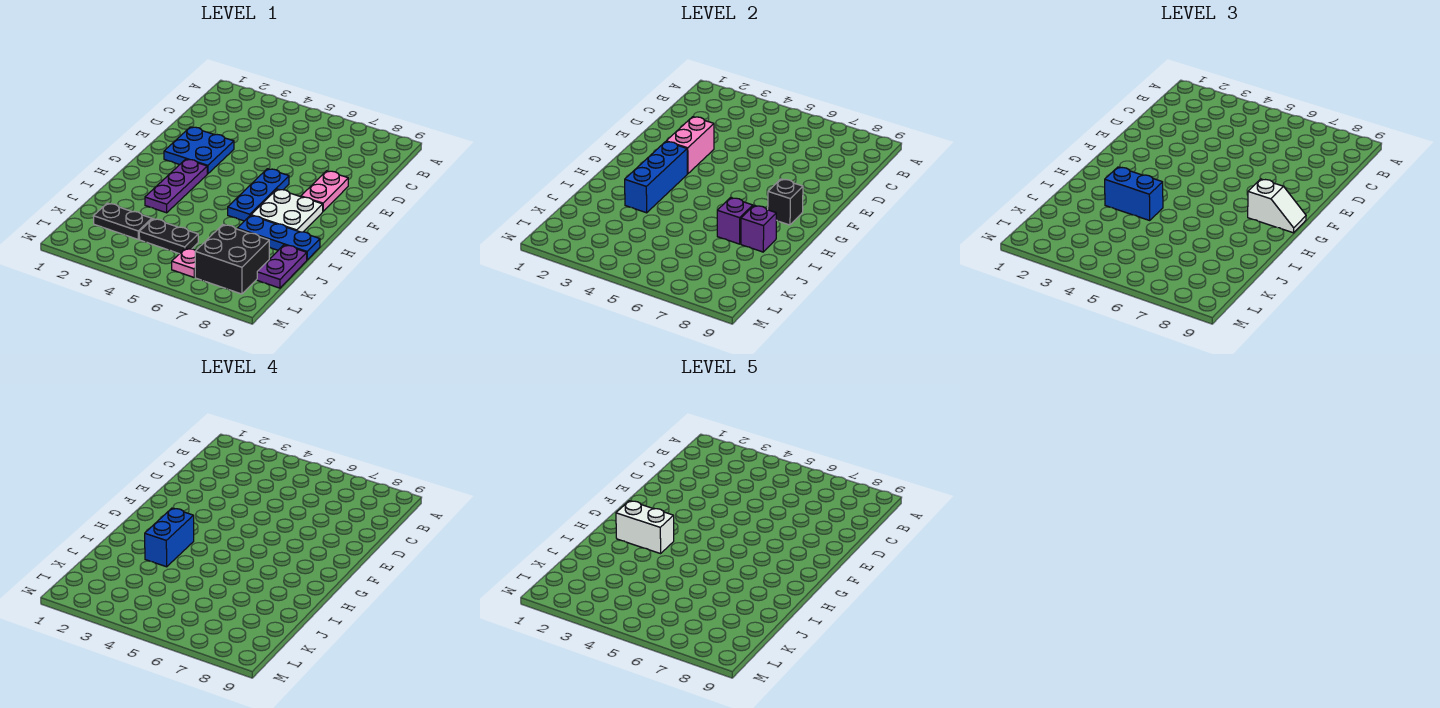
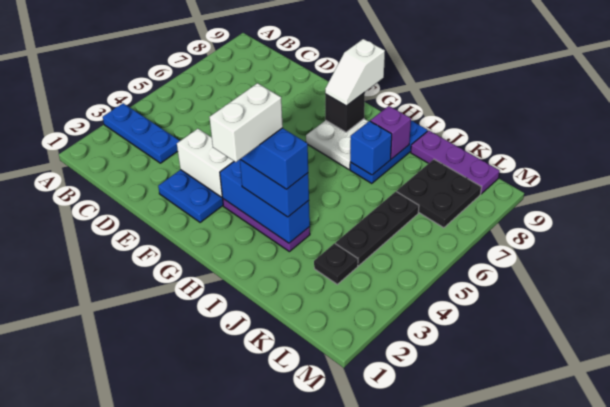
pink 1x2 brick [666,117,714,174] -> white 1x2 brick [177,129,234,197]
pink 1x2 plate [301,171,348,211] -> none
blue 1x3 plate [228,169,289,221] -> blue 1x3 plate moved to [103,103,180,163]
white 1x2 slope [1248,179,1306,233] -> white 1x2 slope turned to [325,39,385,106]
blue 1x2 brick [1105,167,1163,220] -> blue 1x2 brick turned to [240,160,309,217]
purple 1x1 brick [717,198,753,244] -> blue 1x1 brick [350,121,392,175]
purple 1x2 plate [257,245,307,288] -> purple 1x3 plate [411,131,499,194]
black 1x2 plate [93,203,152,239] -> black 1x1 plate [314,243,358,284]
black 1x2 plate [139,219,198,254] -> black 1x3 plate [336,192,419,266]
black 2x2 brick [195,225,269,294] -> black 2x2 plate [397,159,481,228]
pink 1x1 plate [172,248,196,277] -> none

